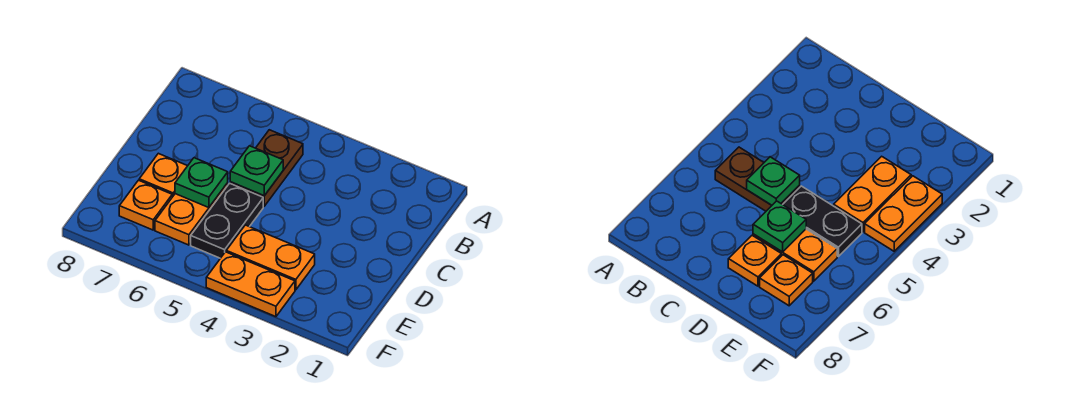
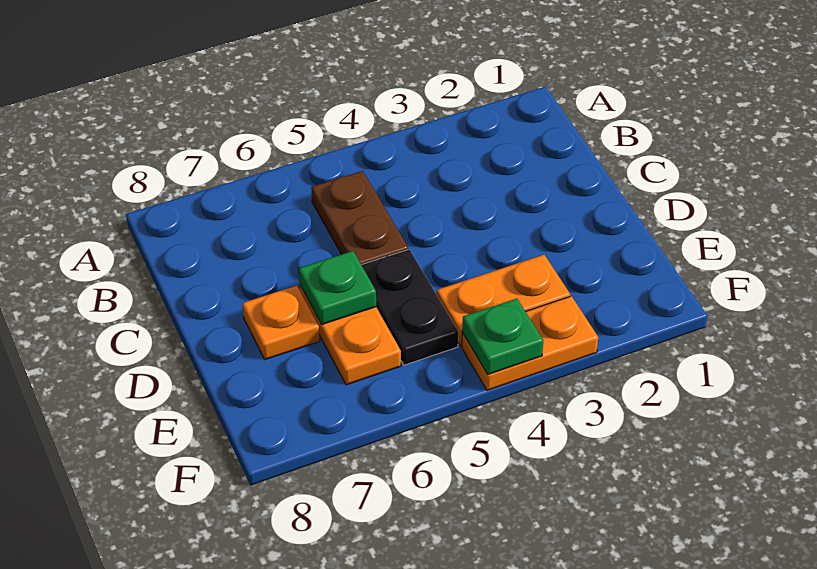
green 1x1 plate [230,146,283,196] -> green 1x1 plate moved to [462,299,543,374]
orange 1x1 plate [119,180,172,230] -> none

